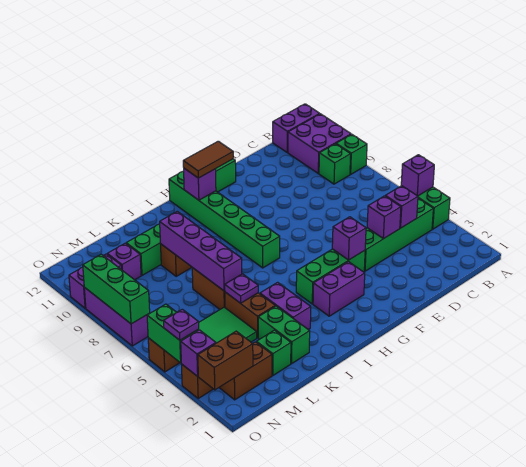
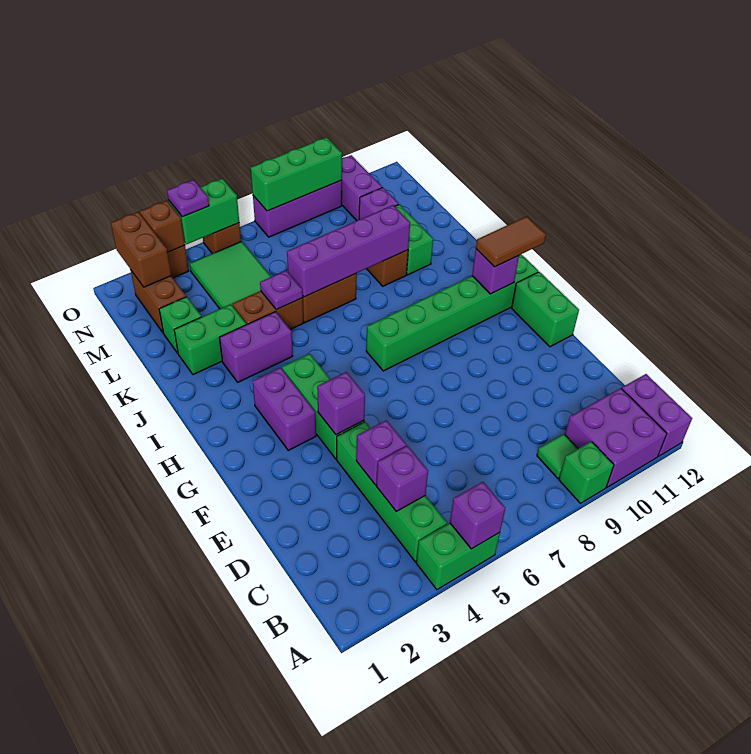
green 1x1 brick [319,144,351,184] -> green 1x1 tile [537,434,578,478]
brown 1x2 tile [183,141,233,178] -> brown 1x2 tile turned to [476,216,546,267]
purple 1x1 brick [181,330,216,376] -> brown 1x1 brick [140,201,185,252]

